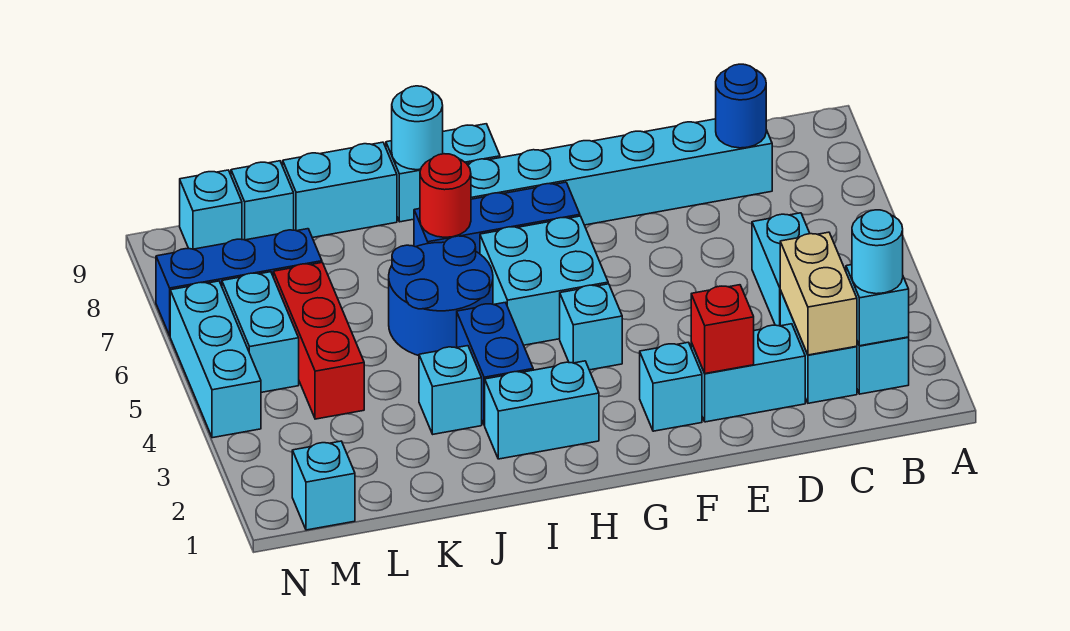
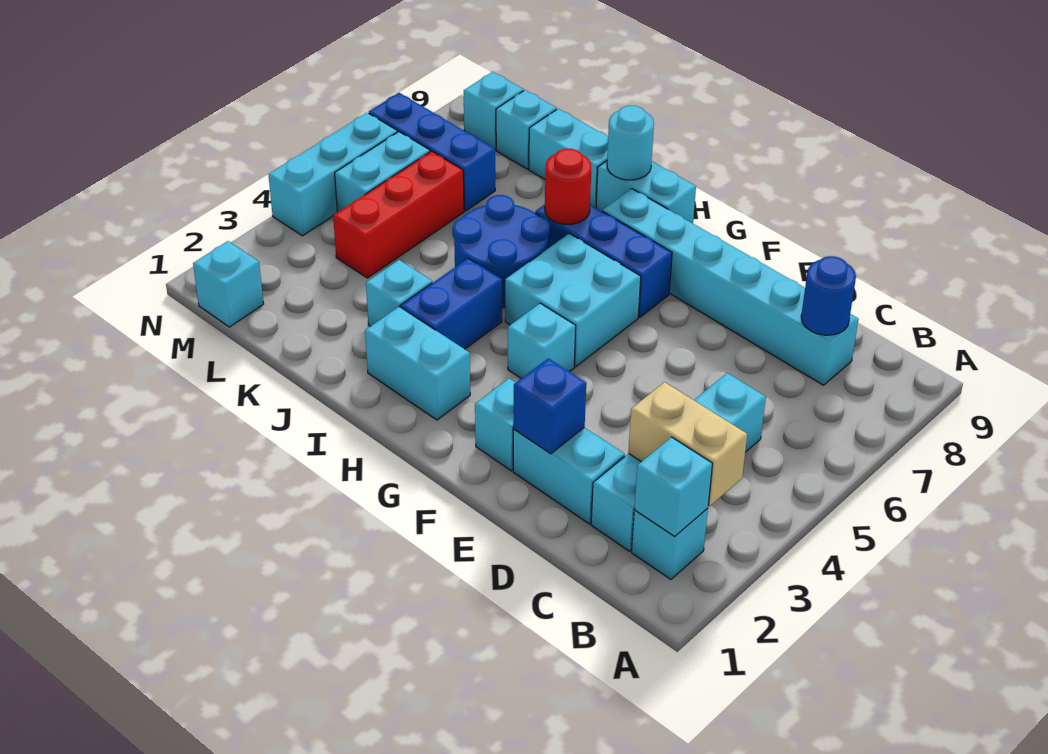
cyan 1x1 round brick [852,210,903,294] -> none
tan 1x2 brick [780,232,857,355] -> tan 1x2 brick turned to [628,382,747,506]
red 1x1 brick [691,285,754,374] -> blue 1x1 brick [513,358,586,454]

